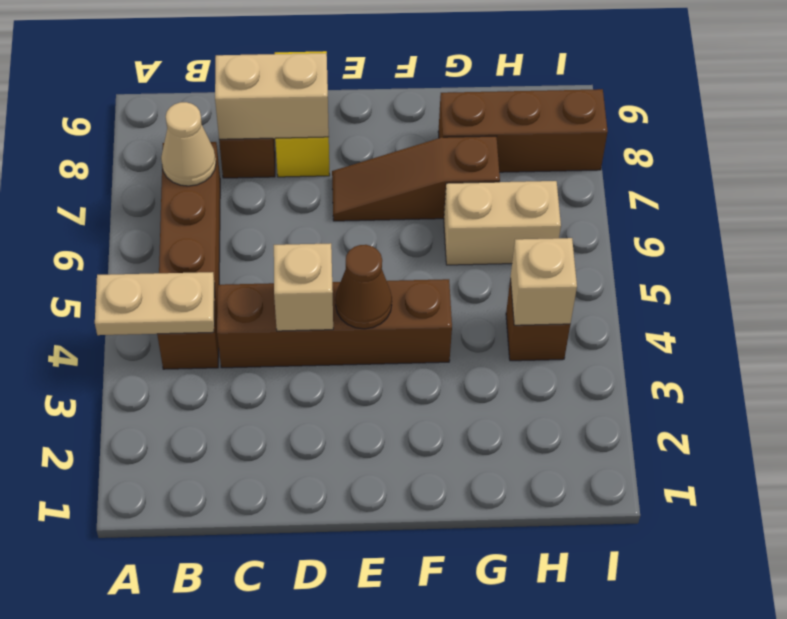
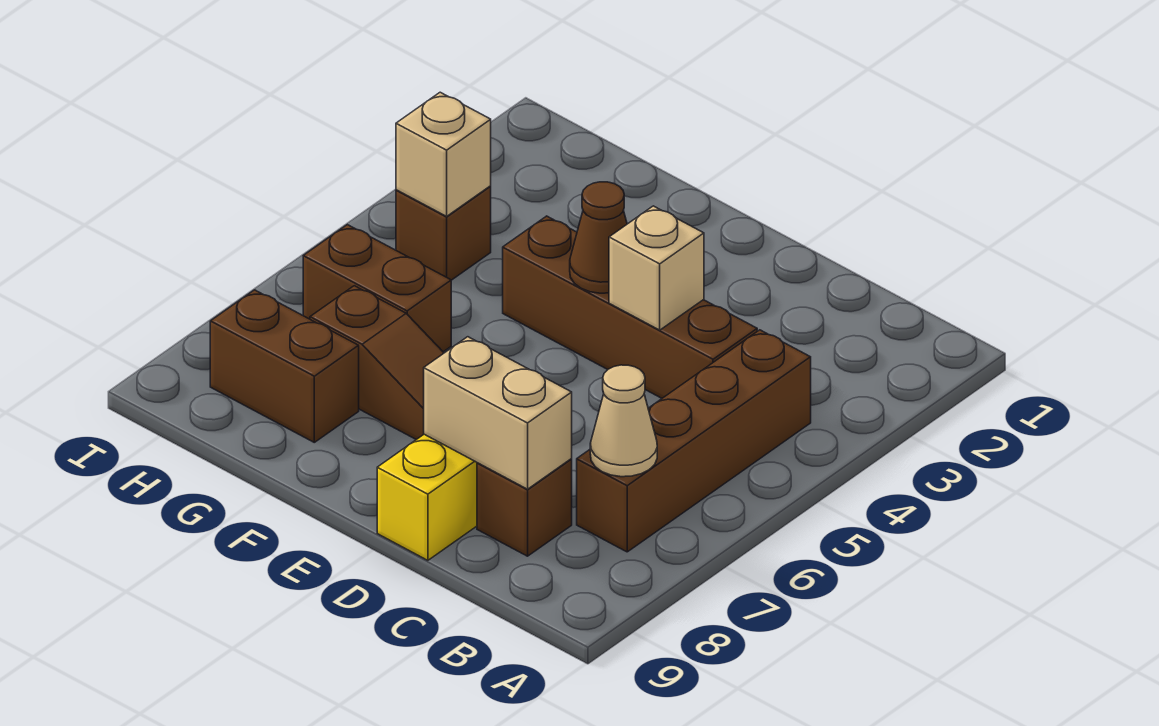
tan 1x2 plate [95,272,215,335] -> none
tan 1x2 brick [444,181,561,265] -> brown 1x2 brick [303,225,451,352]
brown 1x3 brick [438,89,608,172] -> brown 1x2 brick [210,290,359,442]

